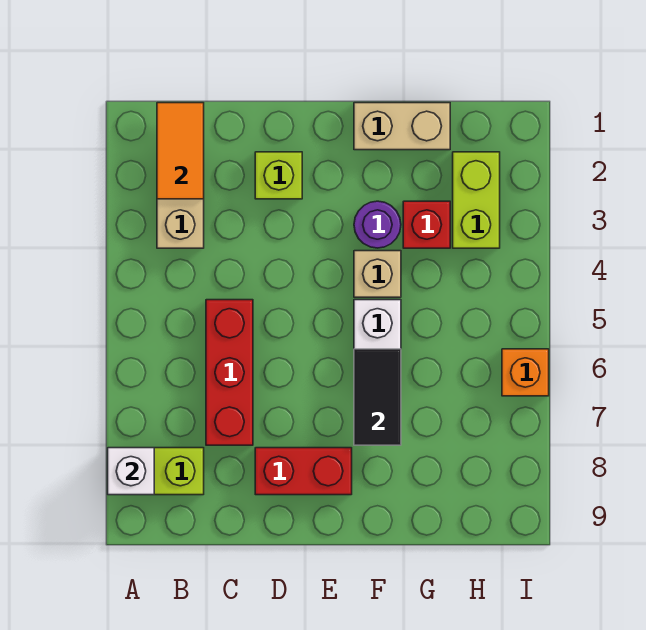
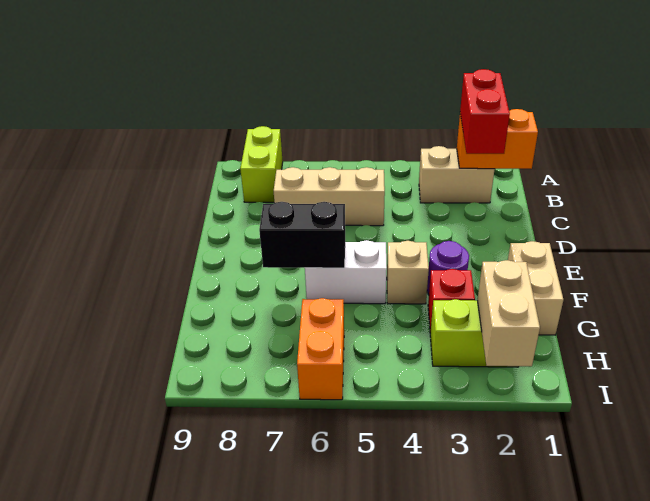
white 1x1 brick [108,448,154,495] -> none
orange 1x2 tile [157,103,204,199] -> orange 1x2 brick [457,109,538,169]
red 1x3 brick [206,300,253,445] -> tan 1x3 brick [274,167,385,226]
lime 1x1 brick [255,152,302,199] -> none
red 1x2 brick [255,448,352,495] -> red 1x2 brick moved to [460,69,510,154]
black 1x2 tile [354,349,401,445] -> black 1x2 brick [259,202,345,268]
none -> tan 1x2 brick [477,260,540,366]
orange 1x1 brick [502,349,549,396] -> orange 1x2 brick [297,298,344,400]

